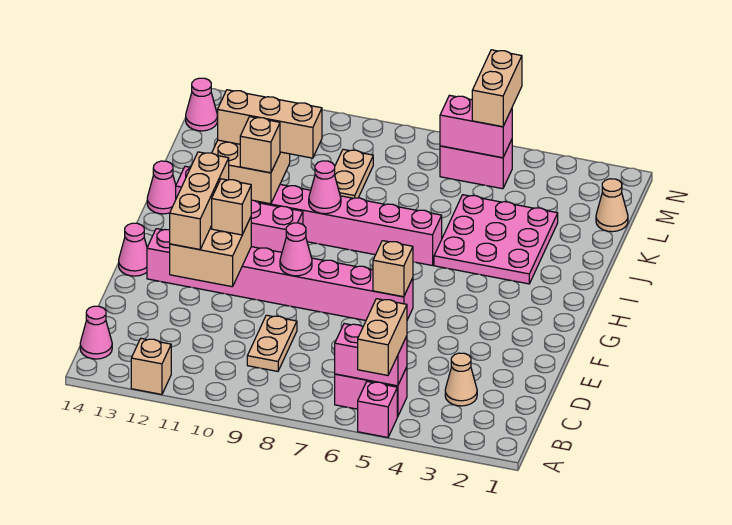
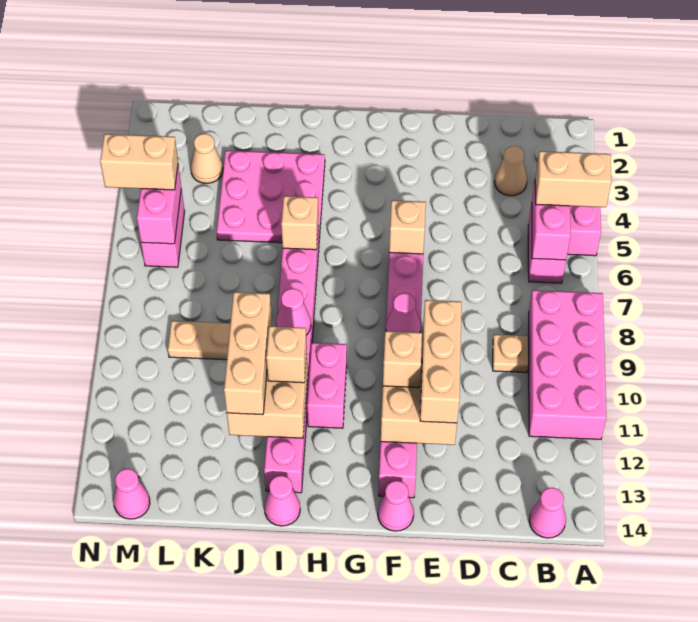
none -> pink 2x4 brick [529,290,606,439]
tan 1x1 brick [131,339,171,394] -> tan 1x1 brick moved to [281,196,318,250]
tan 1x2 plate [247,315,297,371] -> tan 1x1 plate [493,335,528,373]
tan 1x3 brick [170,152,229,250] -> tan 1x3 brick turned to [420,300,461,423]
tan 1x1 cone [596,179,628,232] -> tan 1x1 cone moved to [191,134,223,183]

